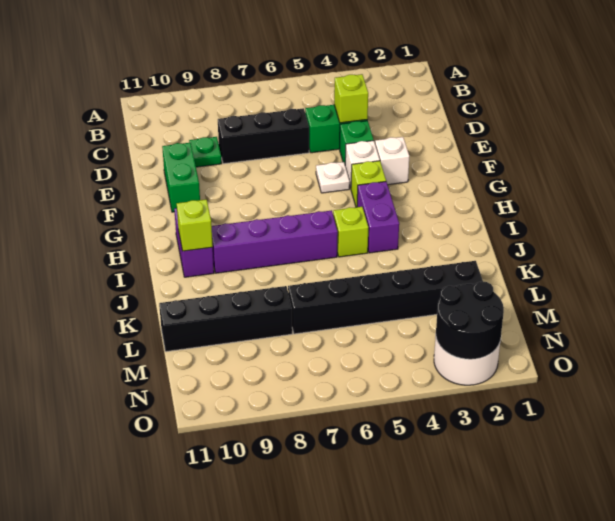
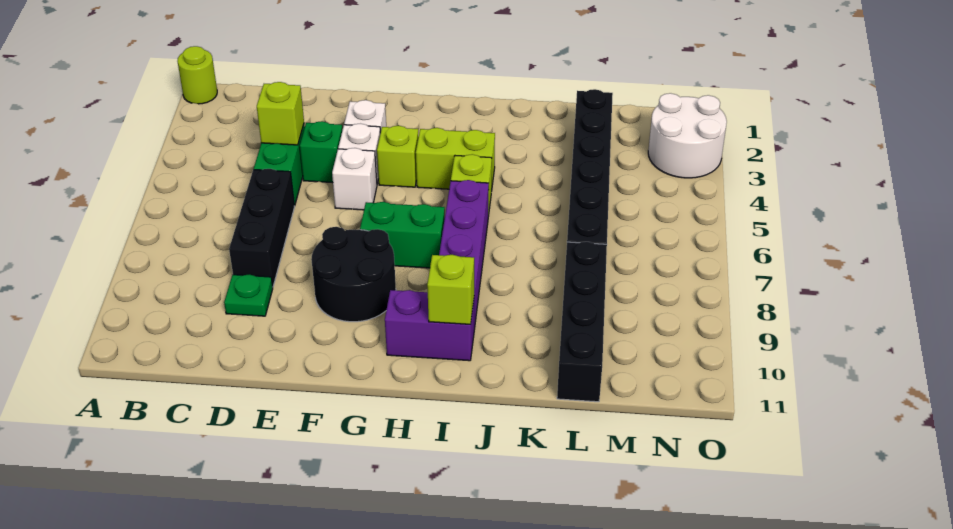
none -> lime 1x1 round brick [177,46,217,104]
green 1x2 brick [162,142,200,212] -> green 1x2 brick moved to [360,202,445,268]
white 1x1 plate [316,162,350,193] -> white 1x1 brick [332,148,377,210]
purple 1x2 brick [357,182,399,253] -> lime 1x2 brick [416,128,495,191]
black 2x2 round brick [436,282,504,359] -> black 2x2 round brick moved to [311,227,396,322]

